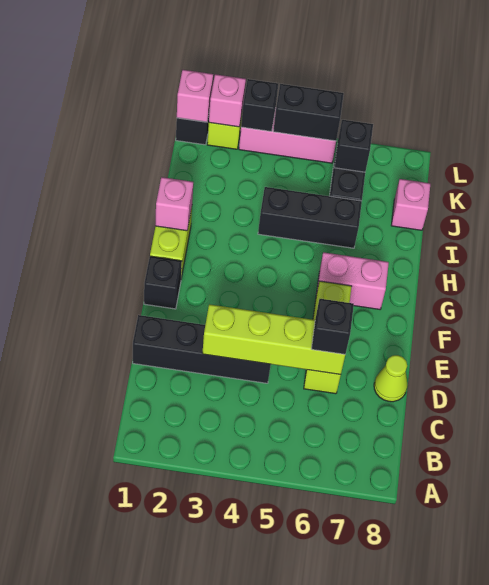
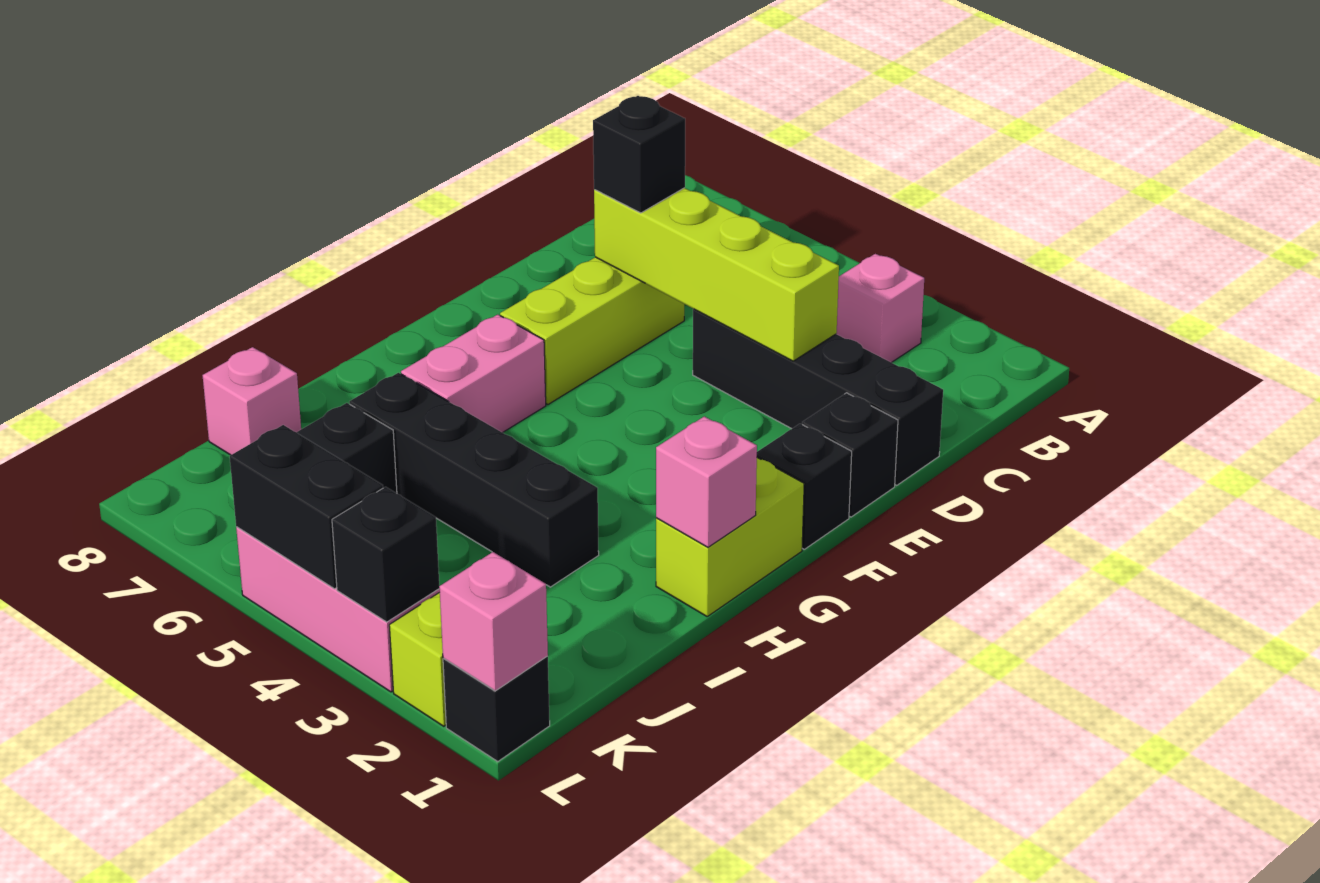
lime 1x1 cone [374,355,408,402] -> none
pink 1x2 brick [316,252,389,309] -> pink 1x2 brick turned to [401,315,546,433]
black 1x3 brick [258,187,362,248] -> black 1x4 brick [349,373,599,587]
black 1x1 brick [334,120,373,172] -> black 1x1 brick moved to [802,393,898,517]
pink 1x1 brick [209,74,246,127] -> pink 1x1 brick moved to [836,254,924,363]

